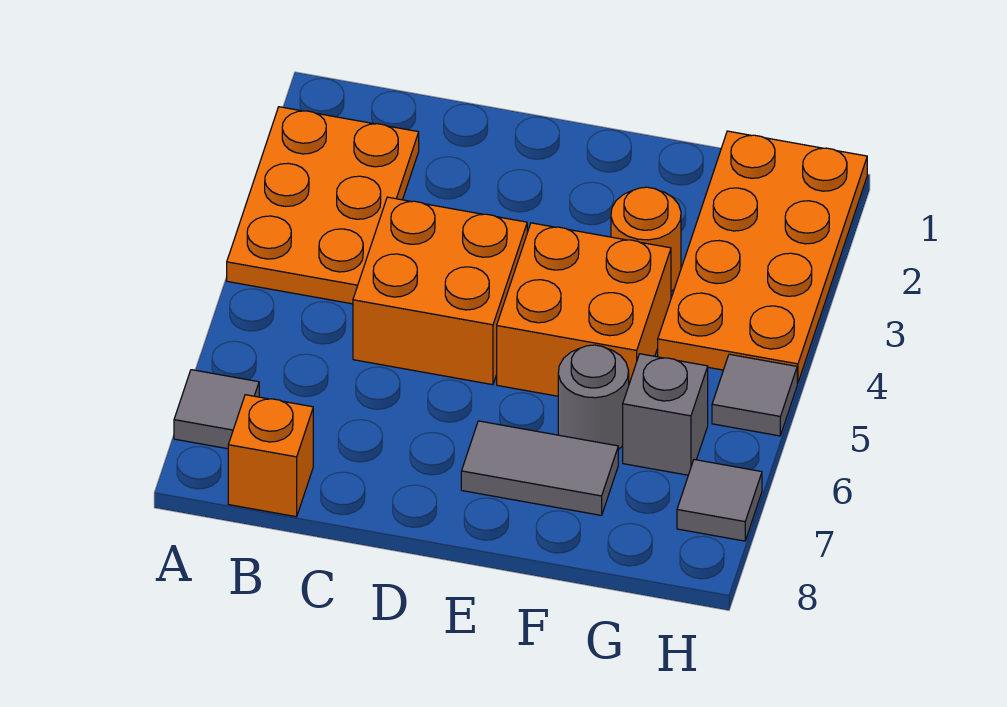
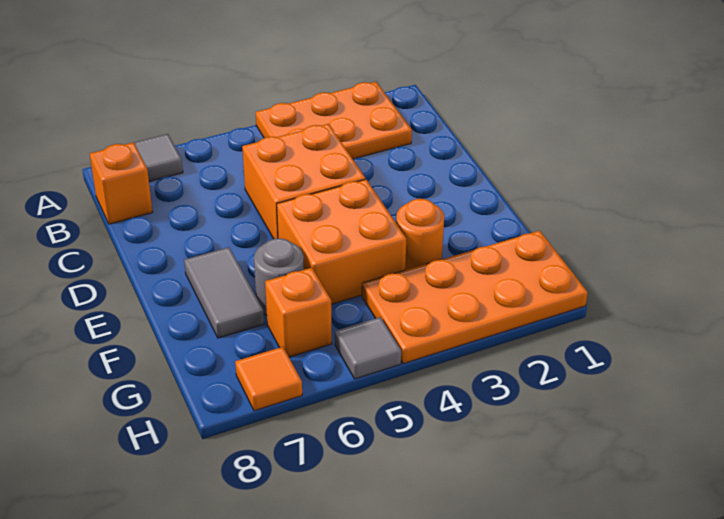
grey 1x1 brick [623,354,708,475] -> orange 1x1 brick [265,268,332,357]
grey 1x1 tile [677,460,762,541] -> orange 1x1 tile [235,347,302,411]

